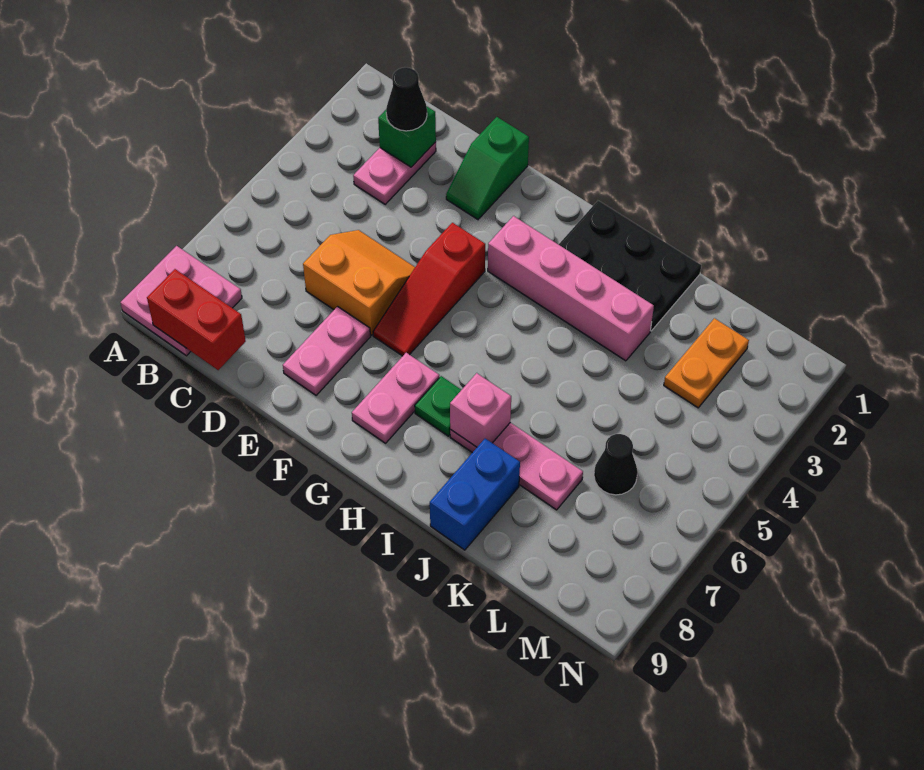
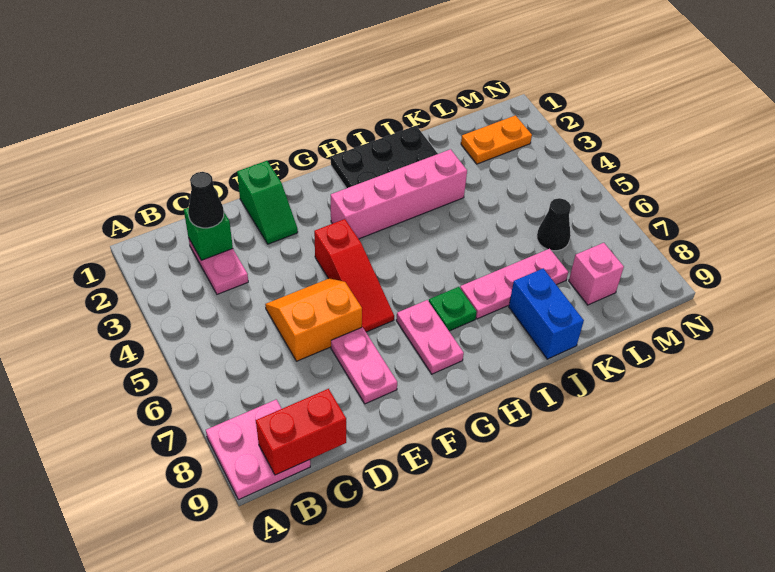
pink 1x1 brick [450,373,511,447] -> pink 1x1 brick moved to [569,243,624,305]
orange 1x2 plate [664,318,749,408] -> orange 1x2 plate turned to [461,115,532,164]

